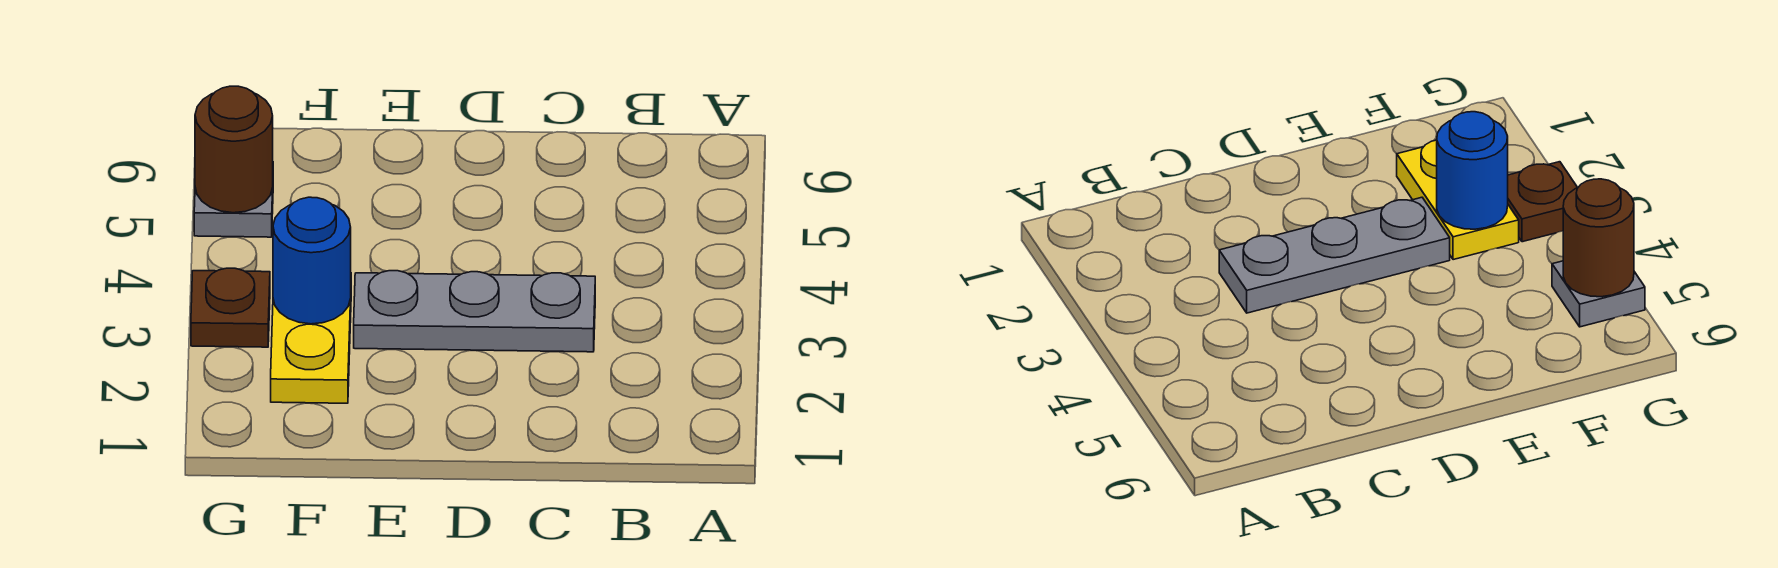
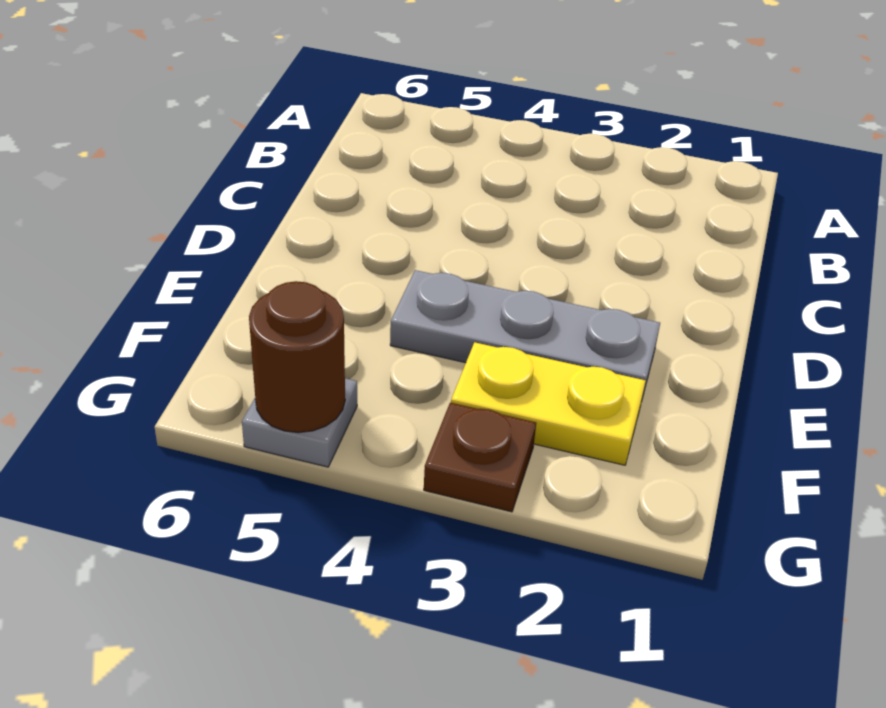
grey 1x3 plate [354,271,595,352] -> grey 1x3 plate turned to [390,270,660,398]
blue 1x1 round brick [273,197,351,324] -> none

